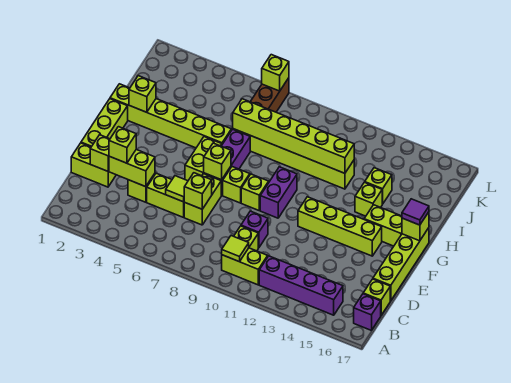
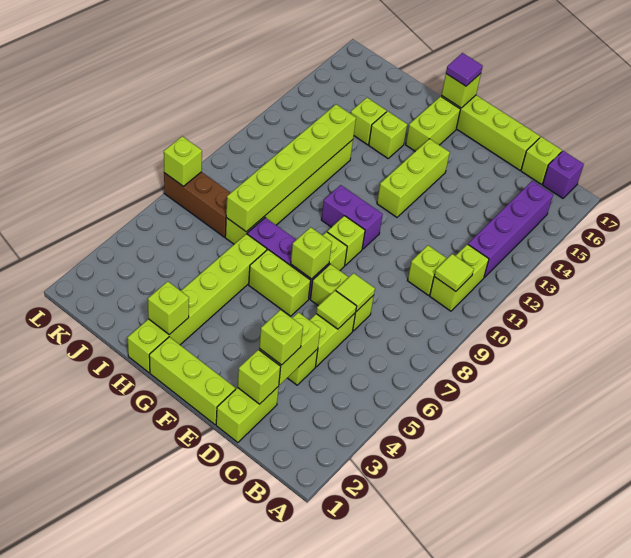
lime 1x1 brick [184,173,212,209] -> lime 1x1 tile [336,273,375,311]
purple 1x1 brick [241,211,268,248] -> none
lime 1x4 brick [298,197,382,256] -> lime 1x3 brick [377,139,450,217]

